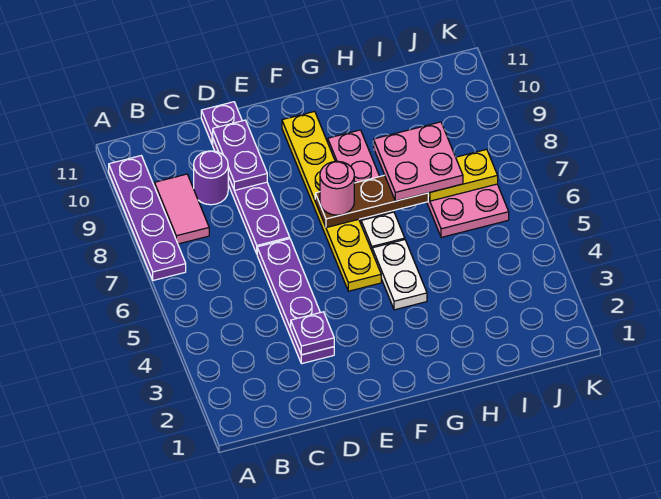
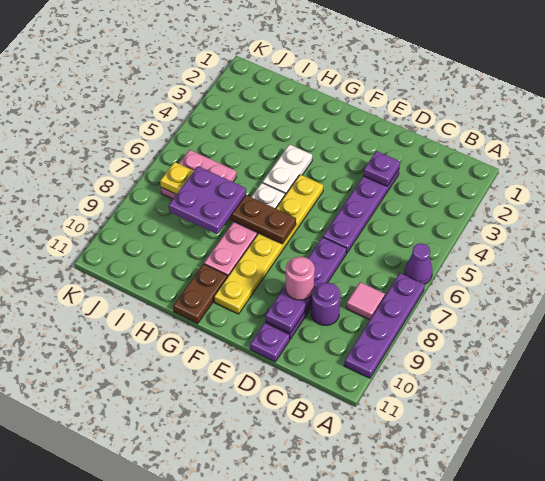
none -> purple 1x1 cone [405,243,432,284]
pink 1x2 tile [154,174,209,244] -> pink 1x1 tile [346,282,385,320]
pink 1x1 round brick [320,161,354,215] -> pink 1x1 round brick moved to [286,257,315,300]
none -> brown 1x2 plate [173,264,227,323]
pink 2x2 plate [374,122,463,201] -> purple 2x2 plate [169,166,246,234]

